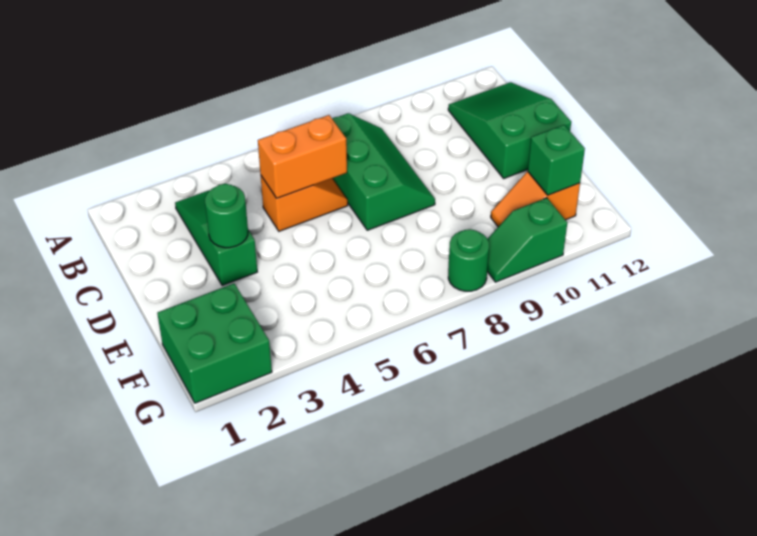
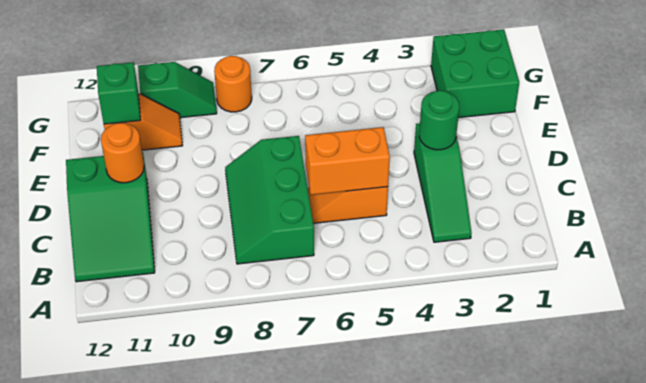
none -> orange 1x1 round brick [101,123,144,183]
green 1x1 round brick [448,229,489,291] -> orange 1x1 round brick [214,56,252,112]

